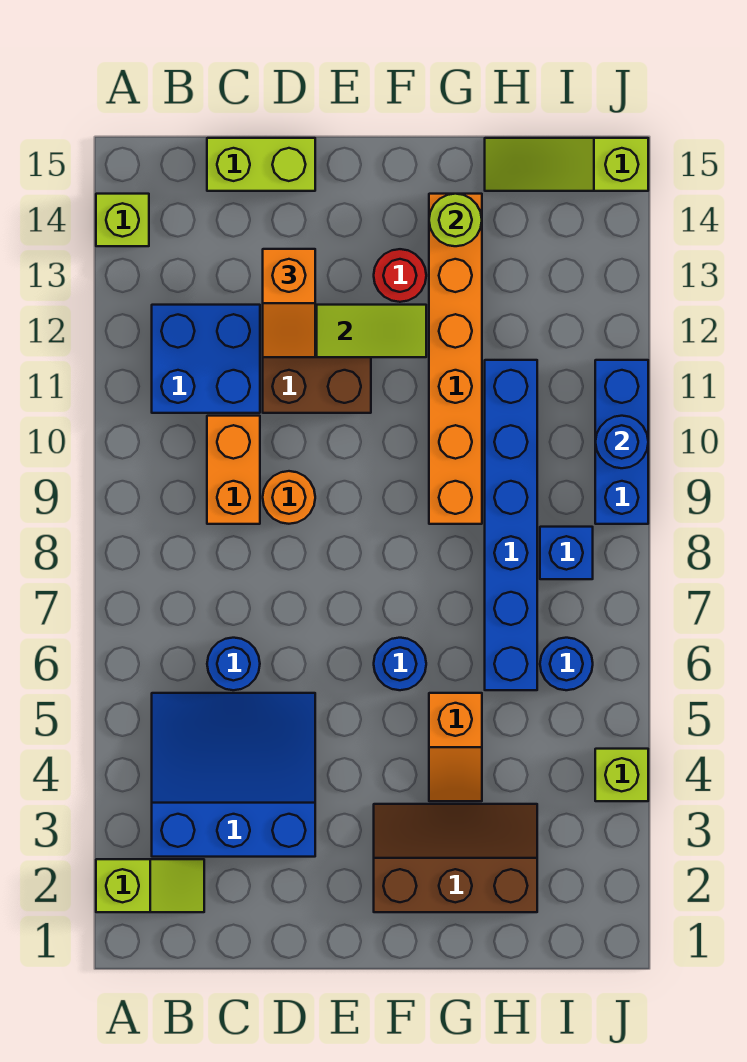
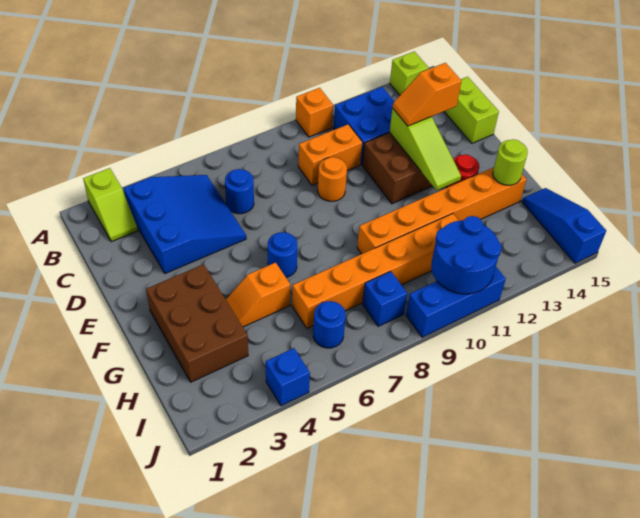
none -> orange 1x1 brick [296,88,333,137]
brown 2x3 slope [374,804,537,912] -> brown 2x3 brick [146,264,248,382]
blue 1x6 brick [485,360,537,690] -> orange 1x6 brick [292,214,459,328]
lime 1x3 slope [485,138,648,191] -> blue 1x3 slope [522,188,606,263]
lime 1x1 brick [595,749,648,801] -> blue 1x1 brick [266,348,310,406]
blue 1x1 round brick [596,416,648,468] -> blue 2x2 round brick [431,216,502,294]

